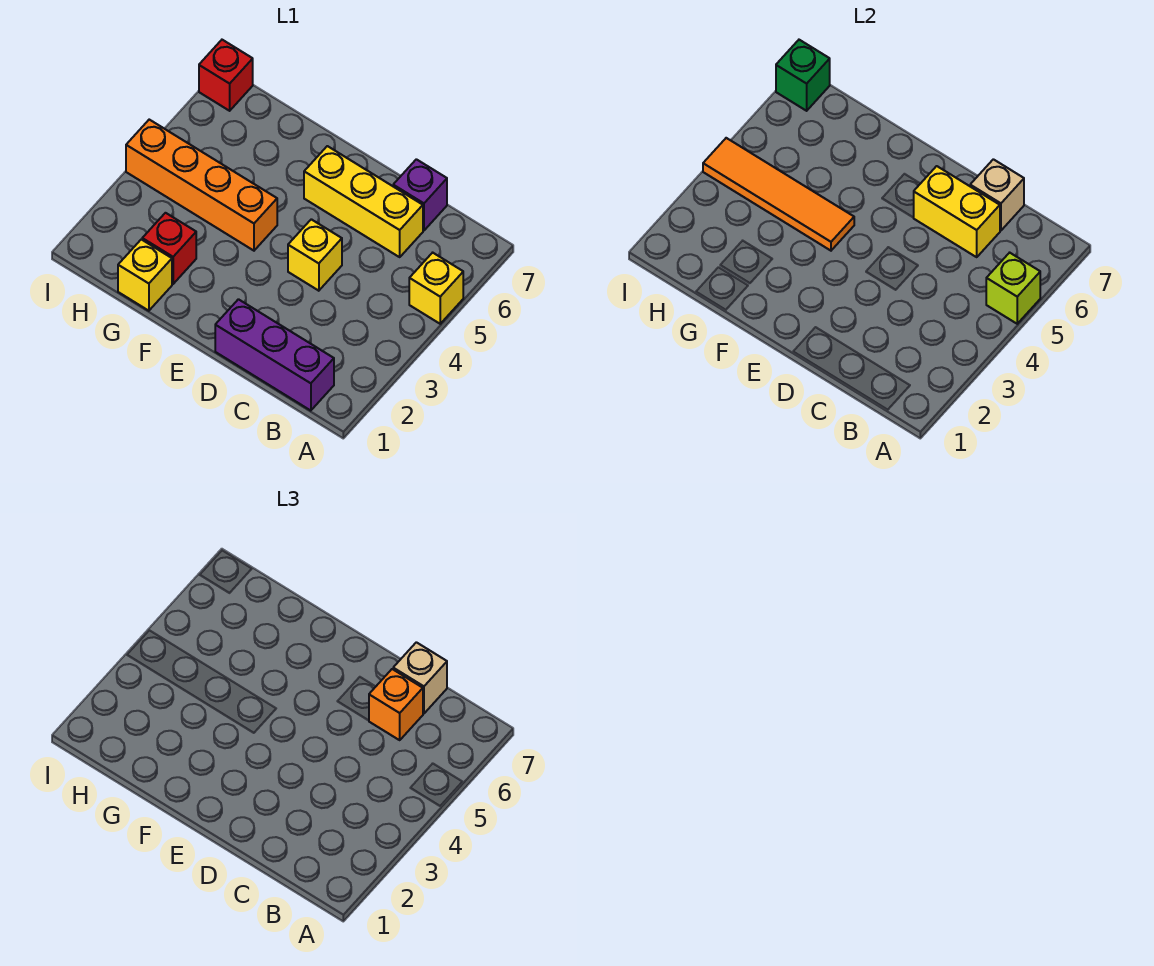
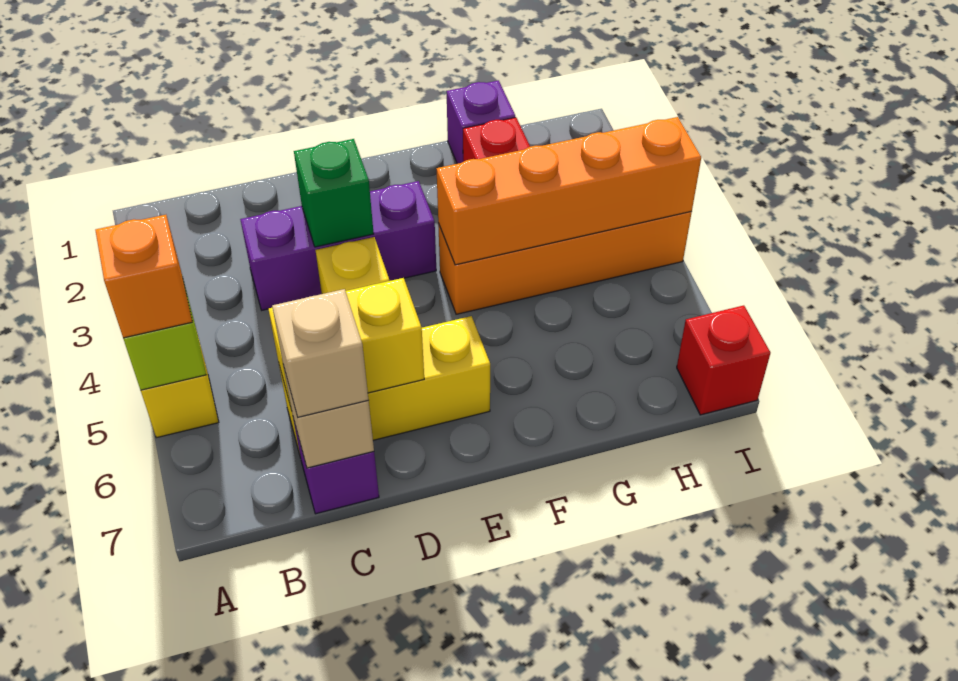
purple 1x3 brick [215,299,334,411] -> purple 1x3 brick moved to [240,181,436,310]
orange 1x1 brick [369,669,423,740] -> orange 1x1 brick moved to [95,215,192,338]
orange 1x4 tile [703,138,854,251] -> orange 1x4 brick [436,117,701,265]
yellow 1x1 brick [118,239,172,311] -> purple 1x1 brick [447,80,515,164]
green 1x1 brick [776,40,830,111] -> green 1x1 brick moved to [294,139,374,247]

